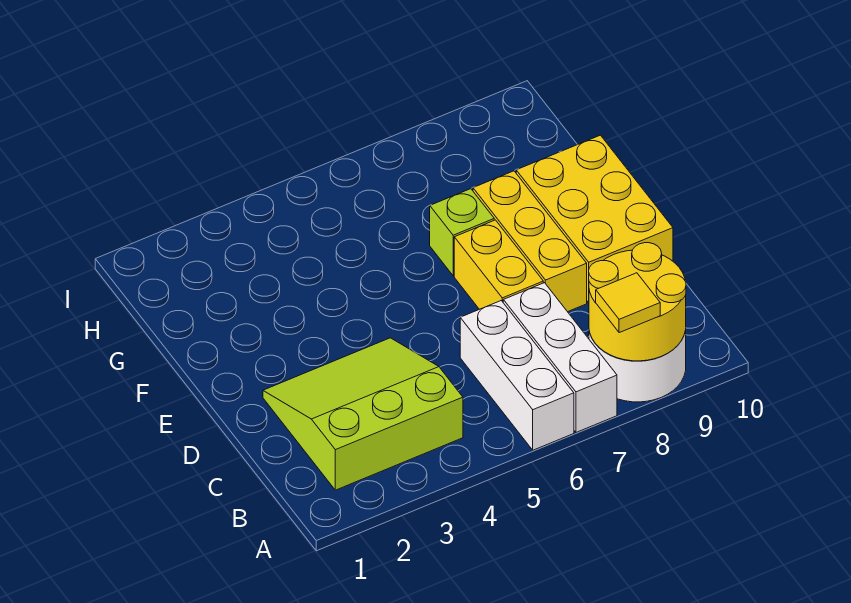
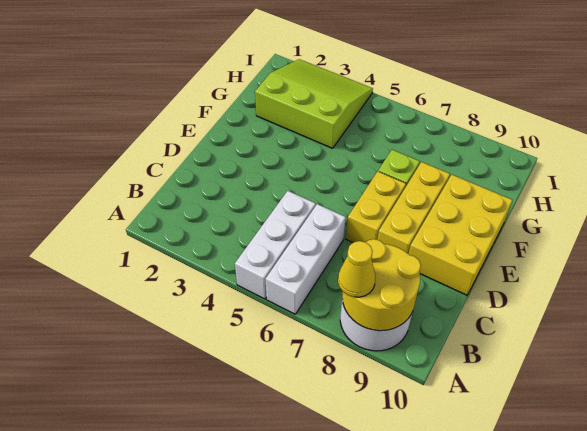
white 1x3 brick [503,283,617,432] -> white 1x3 brick moved to [235,191,316,299]
yellow 1x1 tile [596,273,660,333] -> yellow 1x1 cone [338,241,375,297]
lime 3x3 slope [263,338,463,490] -> lime 3x3 slope moved to [255,59,373,148]

